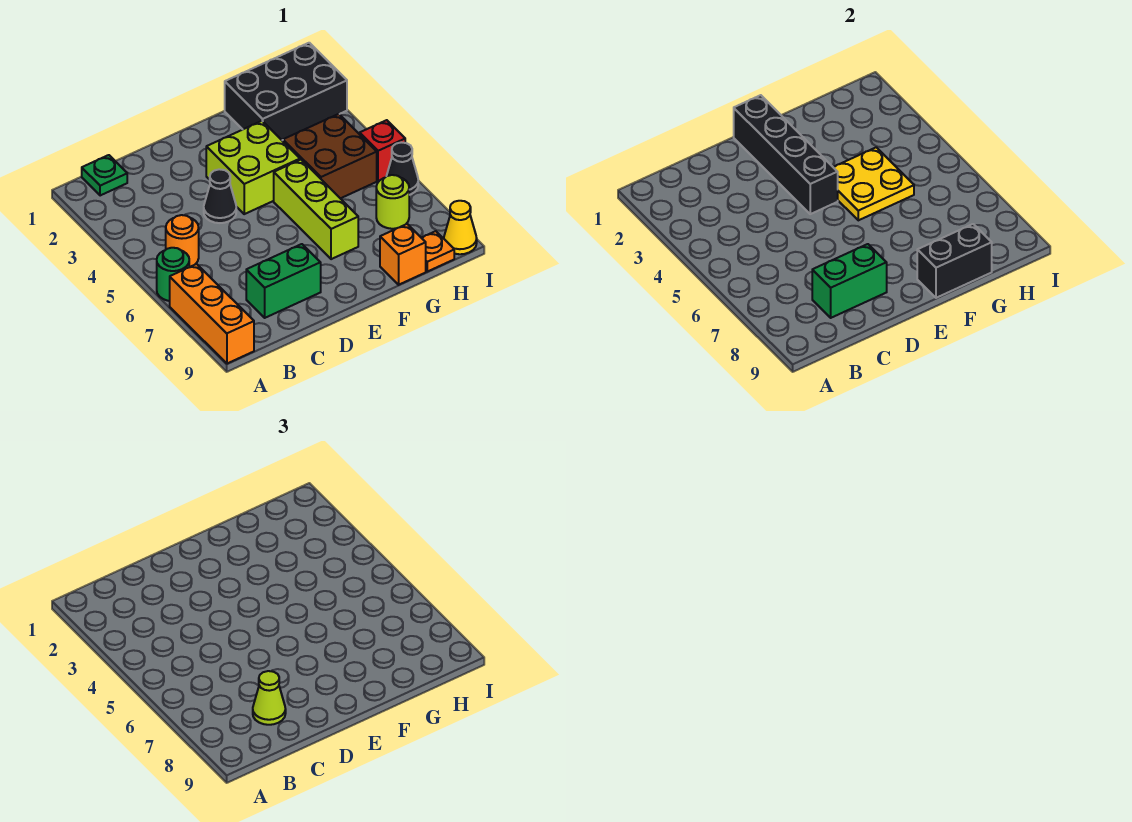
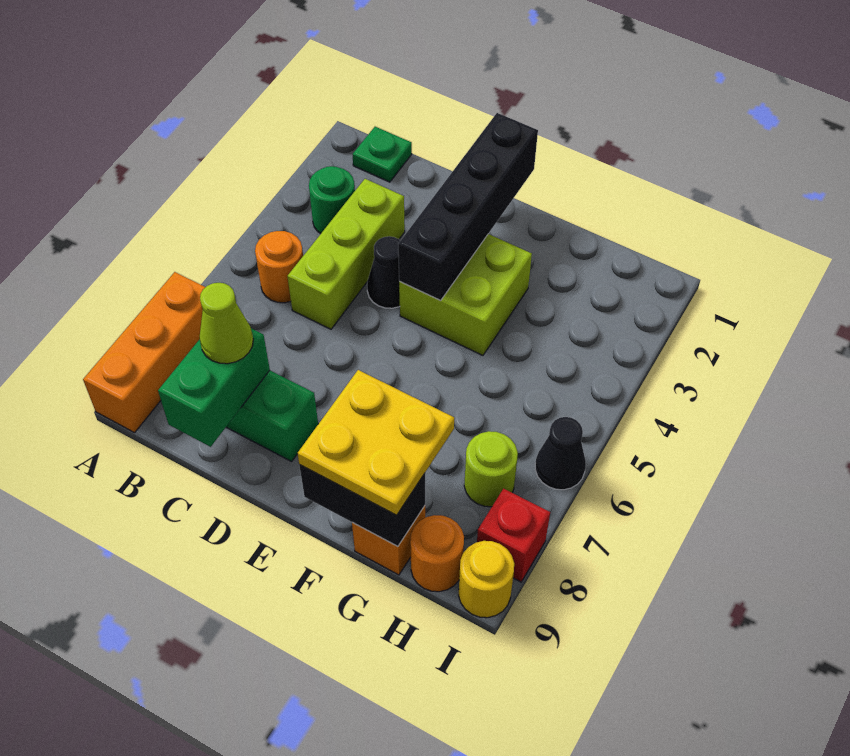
green 1x1 round brick [157,248,189,301] -> green 1x1 round brick moved to [309,166,355,234]
green 1x2 brick [812,244,887,318] -> green 1x2 brick turned to [158,328,270,447]
yellow 2x2 plate [833,147,914,220] -> yellow 2x2 plate moved to [297,370,454,515]
lime 1x3 brick [274,160,358,259] -> lime 1x3 brick moved to [287,179,405,329]
black 2x3 brick [225,43,347,140] -> none
brown 2x2 brick [283,114,377,198] -> none
orange 1x1 plate [422,231,454,272] -> orange 1x1 round brick [410,515,464,592]
red 1x1 brick [360,120,405,181] -> red 1x1 brick moved to [477,489,550,582]
yellow 1x1 cone [444,201,477,254] -> yellow 1x1 round brick [459,541,514,618]

